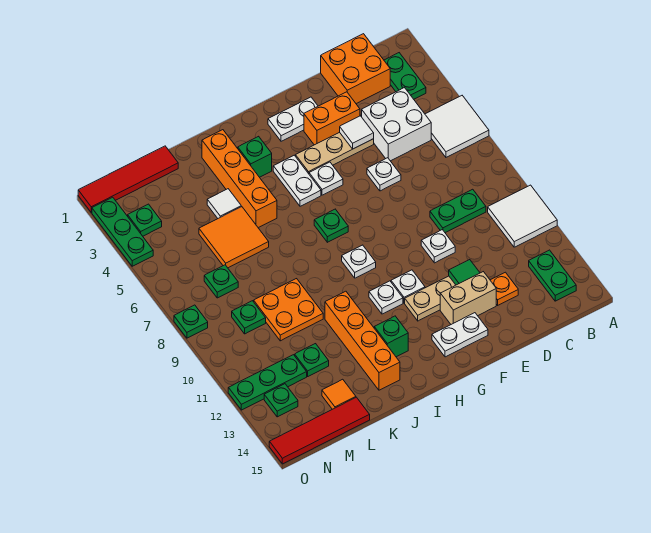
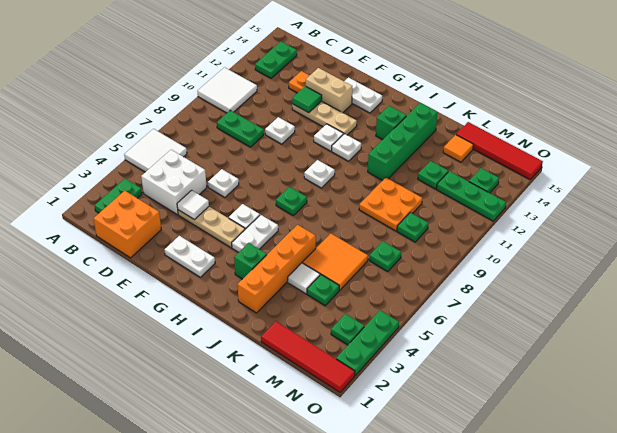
orange 1x2 brick [304,92,360,145] -> none
orange 1x4 brick [325,291,400,390] -> green 1x4 brick [368,103,438,180]
green 1x1 plate [174,305,208,338] -> green 1x1 plate moved to [307,275,339,306]

